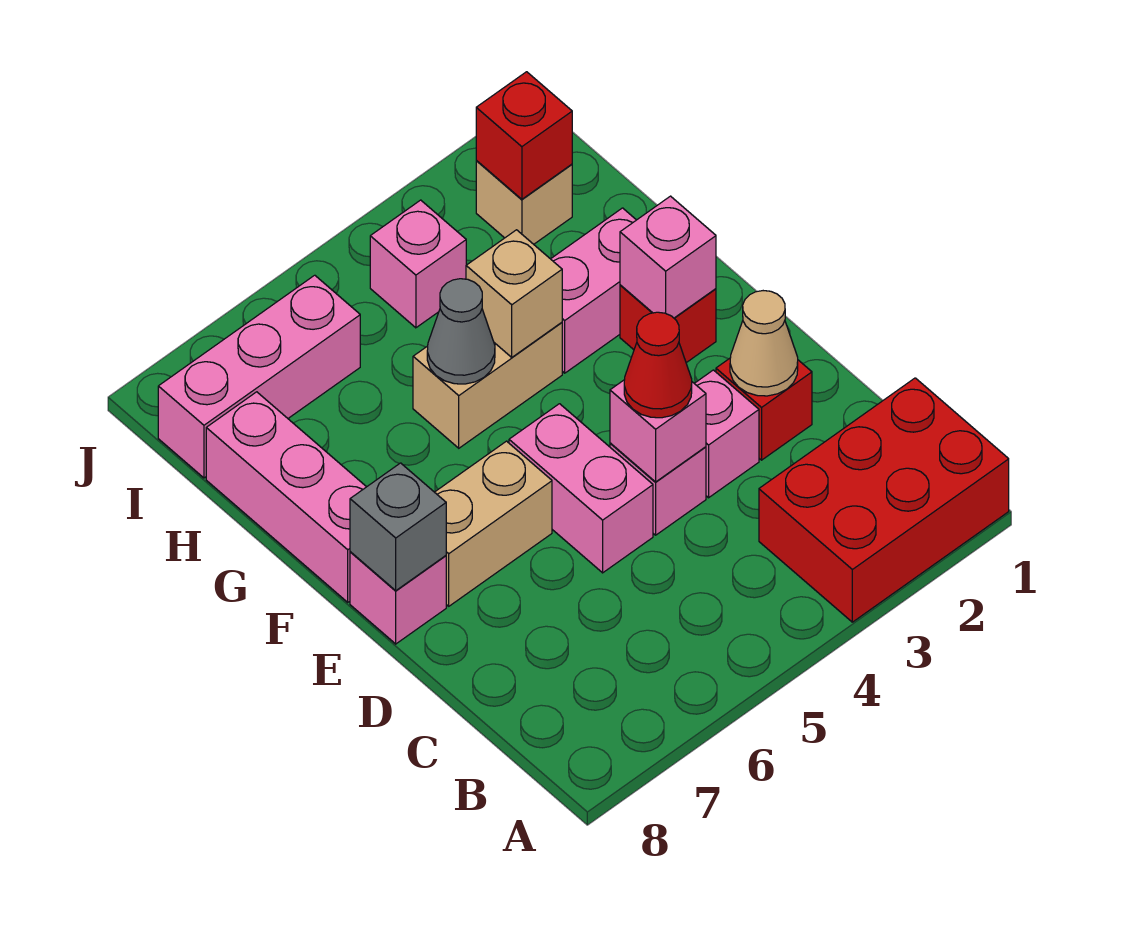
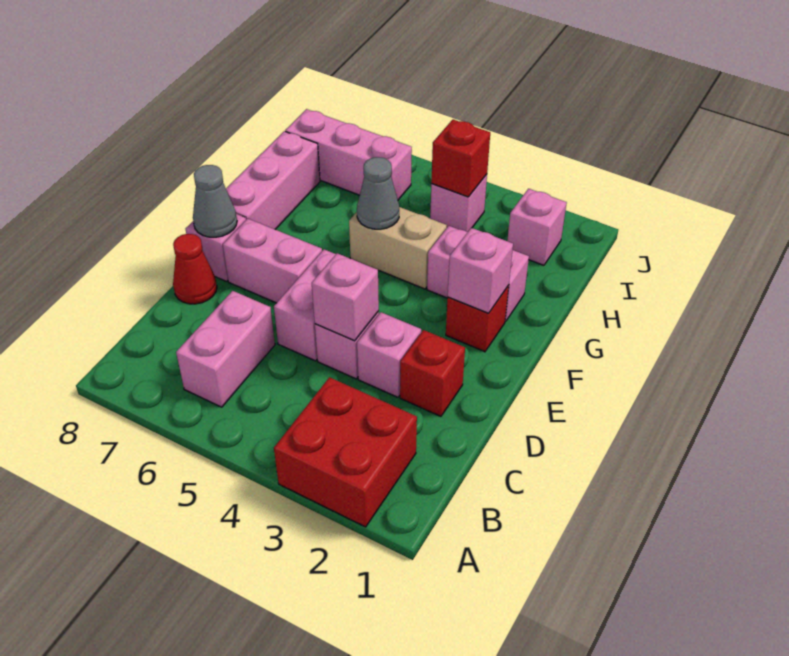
red 2x3 brick [759,378,1009,622] -> red 2x2 brick [274,377,417,527]
none -> pink 1x2 brick [176,291,275,407]
tan 1x1 cone [730,291,798,396] -> none
red 1x1 cone [624,312,692,418] -> red 1x1 cone moved to [173,234,217,304]
tan 1x2 brick [435,441,552,606] -> pink 1x2 brick [223,218,322,303]
grey 1x1 brick [350,463,446,591] -> grey 1x1 cone [193,165,237,237]
tan 1x1 brick [466,230,562,357] -> none
tan 1x1 brick [476,160,572,244] -> pink 1x1 brick [507,189,567,265]
red 1x1 brick [476,72,572,199] -> red 1x1 brick moved to [431,120,490,197]

